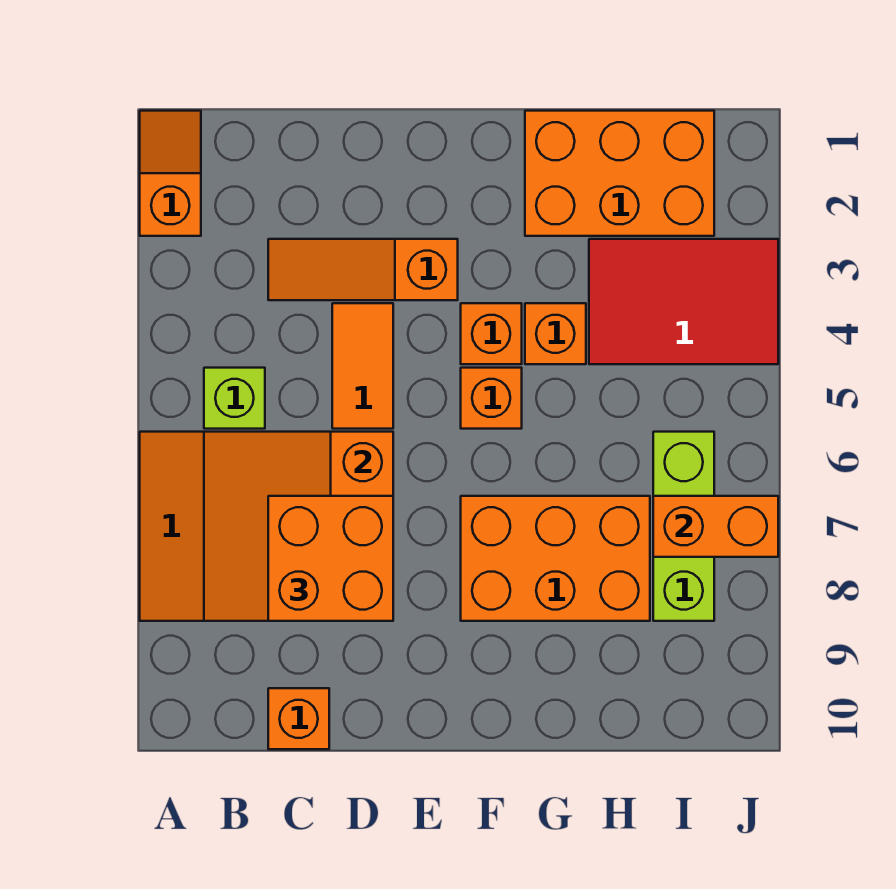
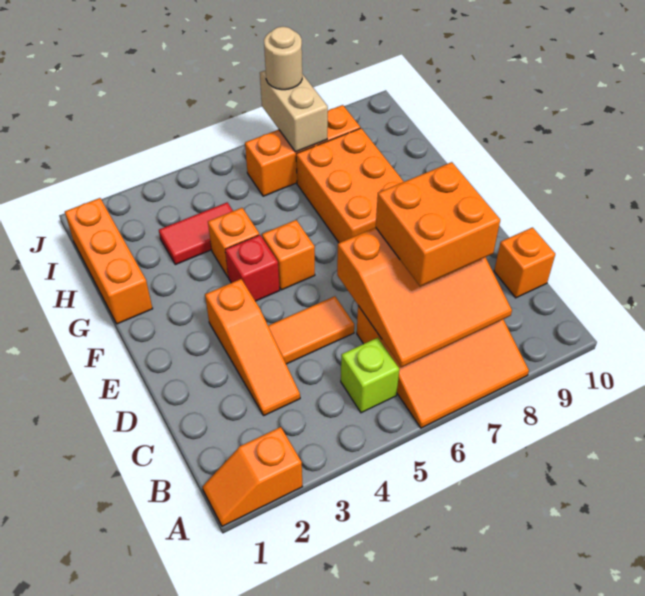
orange 1x1 brick [461,303,522,364] -> red 1x1 brick [225,235,280,301]
orange 2x3 brick [525,111,714,236] -> orange 1x3 brick [65,198,153,324]
red 2x3 tile [589,239,778,364] -> red 1x2 tile [159,202,233,265]
lime 1x3 brick [653,432,714,621] -> orange 1x3 brick [245,105,360,196]
orange 1x2 brick [653,496,778,557] -> tan 1x2 brick [260,70,328,152]
none -> tan 1x1 round brick [264,27,302,90]

